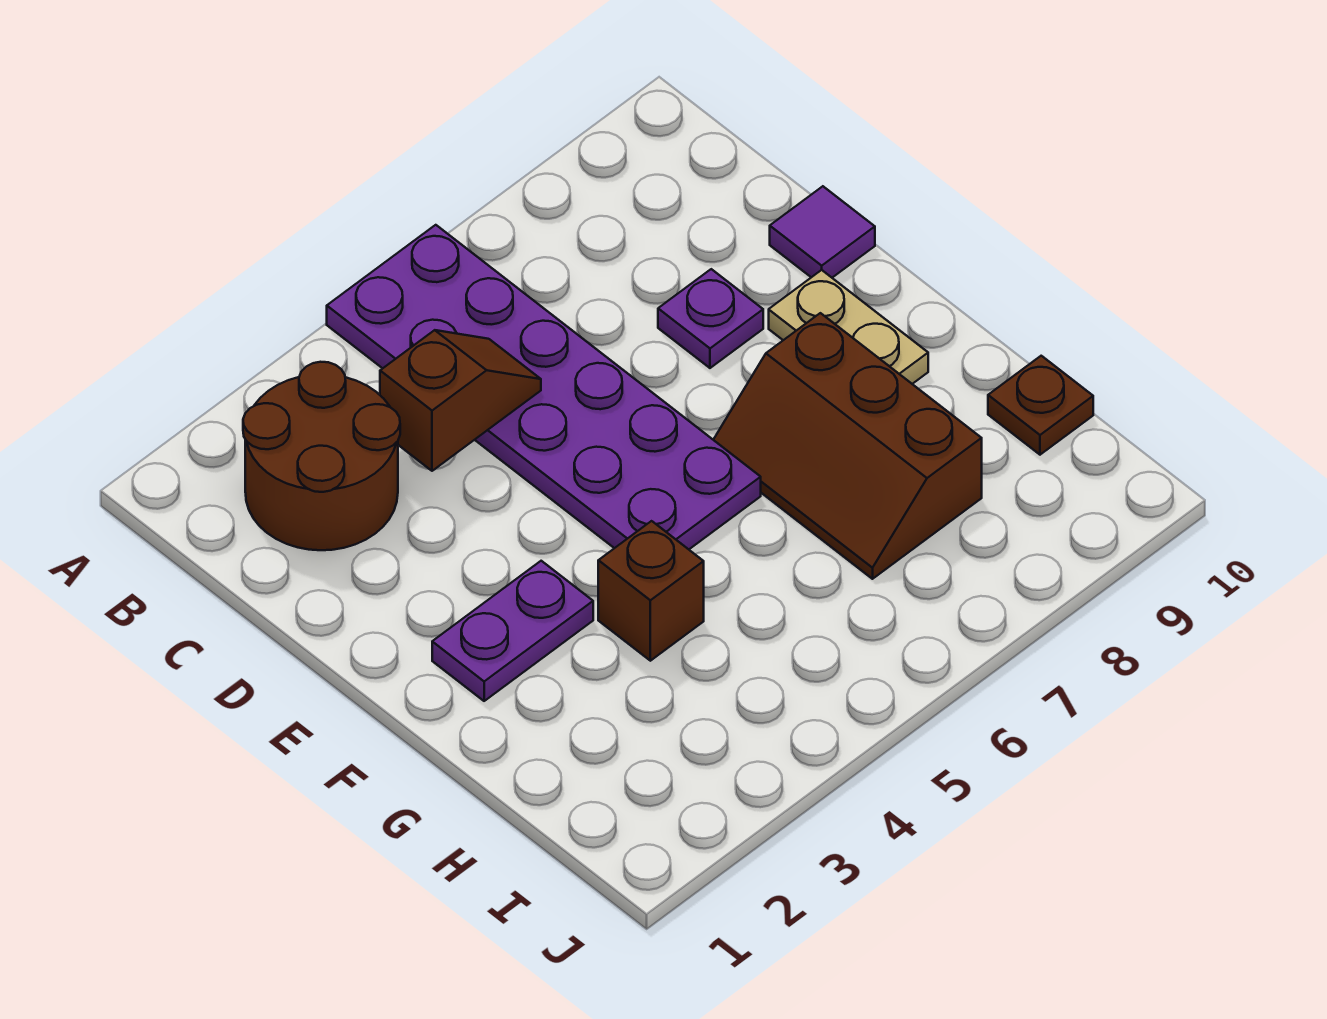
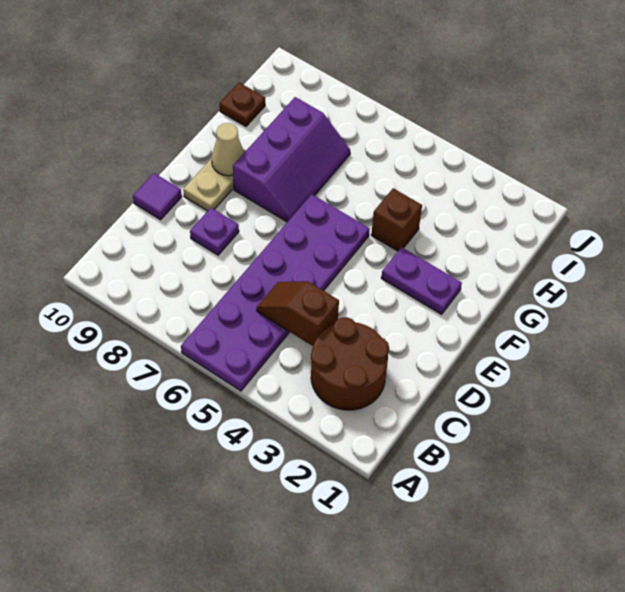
brown 2x3 slope [713,313,982,579] -> purple 2x3 slope [233,97,350,222]
none -> tan 1x1 cone [212,123,244,176]

